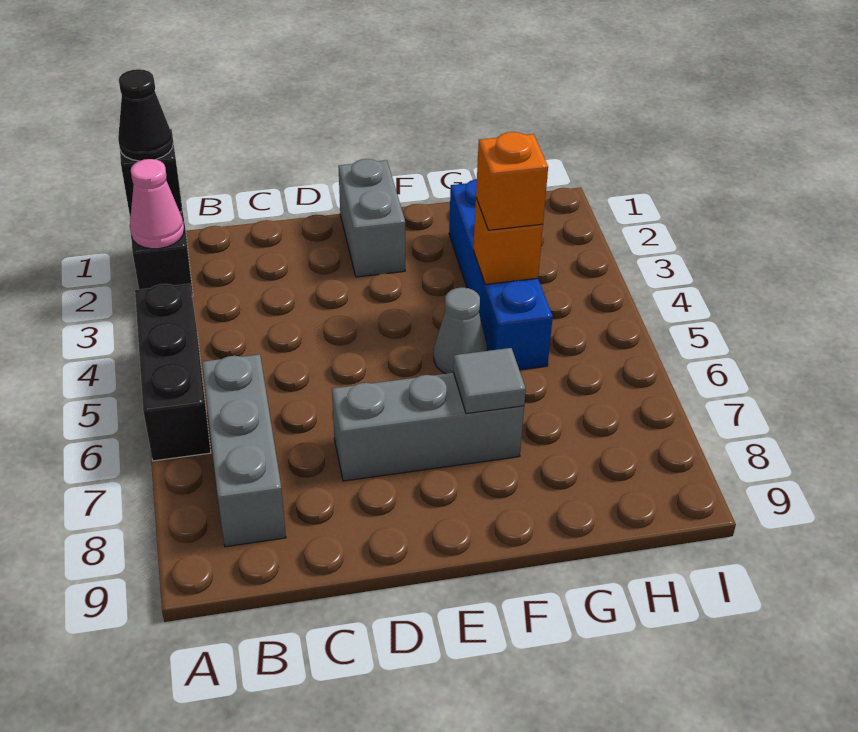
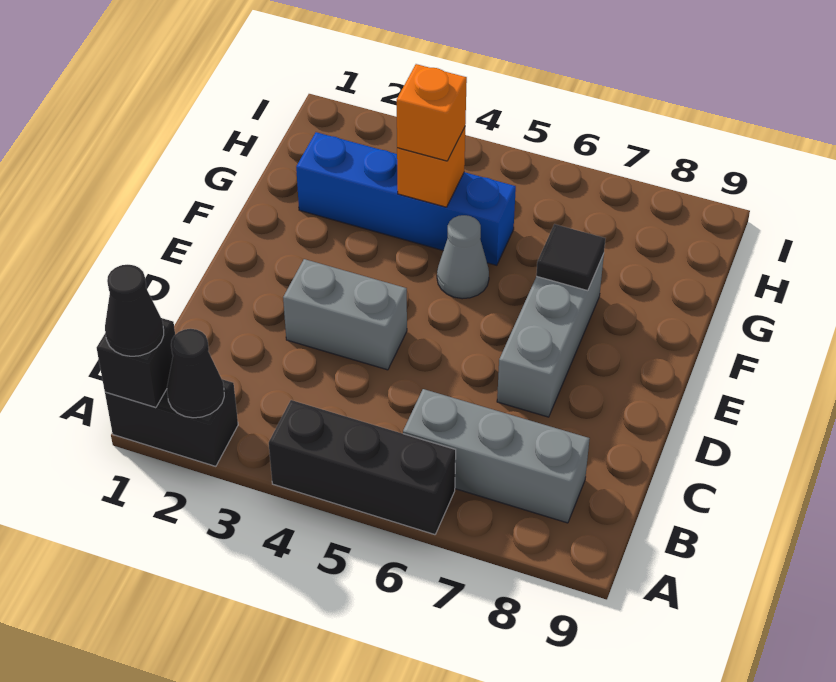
pink 1x1 cone [130,159,184,249] -> black 1x1 cone [167,329,224,418]
grey 1x2 brick [338,159,405,277] -> grey 1x2 brick moved to [283,259,407,370]
grey 1x1 tile [454,348,526,414] -> black 1x1 tile [536,224,605,291]

